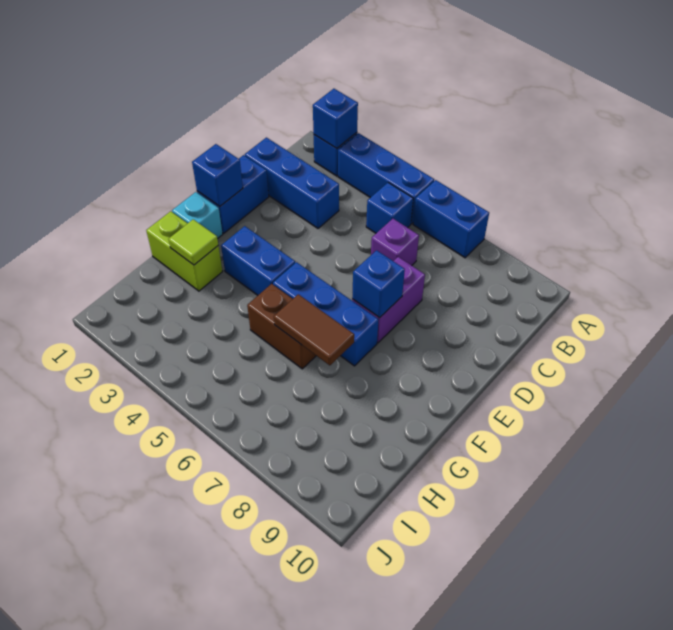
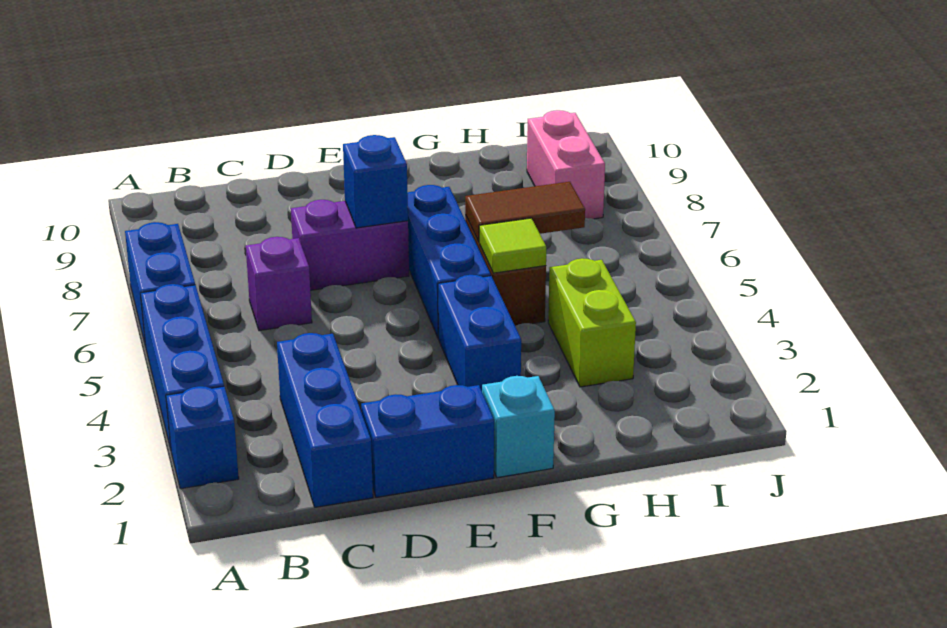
blue 1x1 brick [313,89,358,148] -> none
blue 1x1 brick [366,183,413,233] -> none
blue 1x1 brick [192,144,243,206] -> none
lime 1x2 brick [146,211,223,291] -> lime 1x2 brick moved to [548,258,636,387]
lime 1x1 tile [168,219,218,265] -> lime 1x1 tile moved to [479,218,546,273]
brown 1x2 tile [274,294,354,365] -> brown 1x2 tile turned to [465,182,585,242]
none -> pink 1x2 brick [527,110,605,219]

